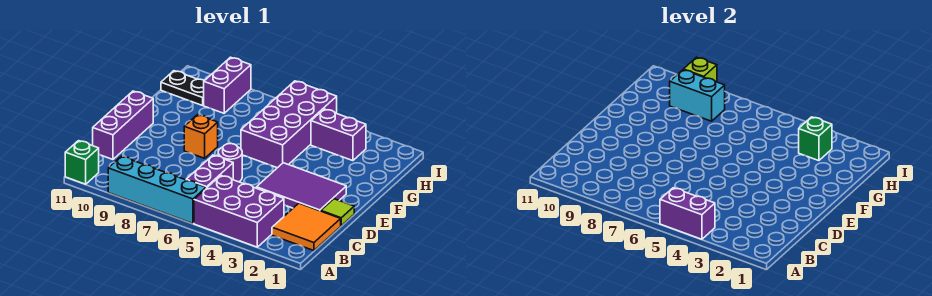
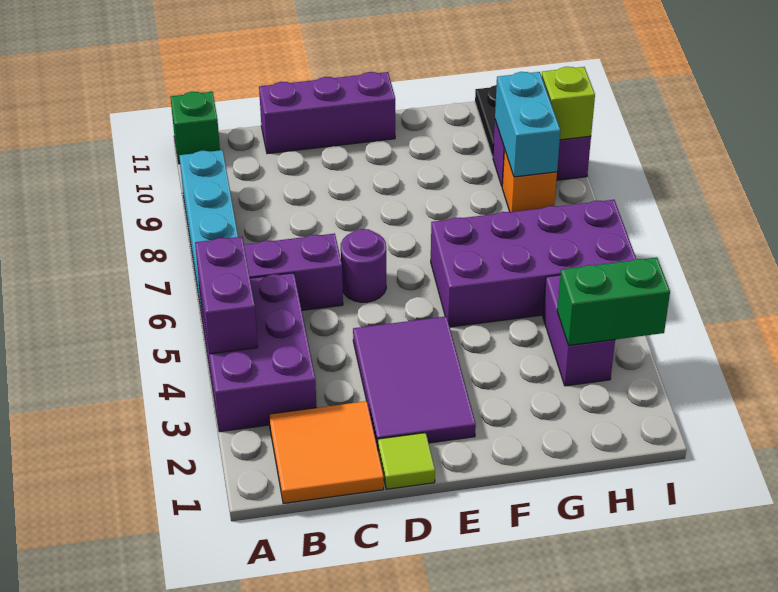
orange 1x1 brick [184,115,218,158] -> orange 1x1 brick moved to [502,149,557,212]
green 1x1 brick [799,117,832,161] -> green 1x2 brick [557,257,670,346]

